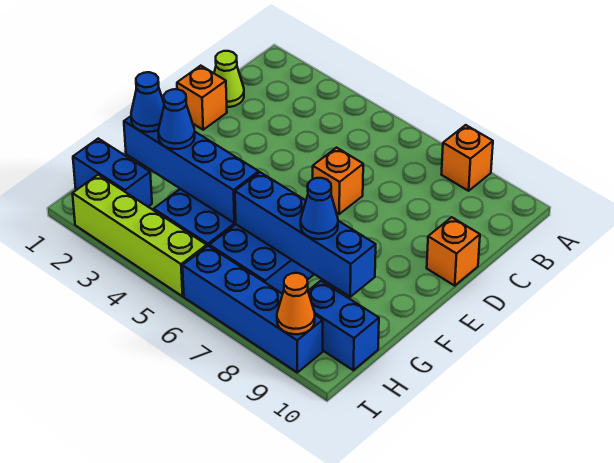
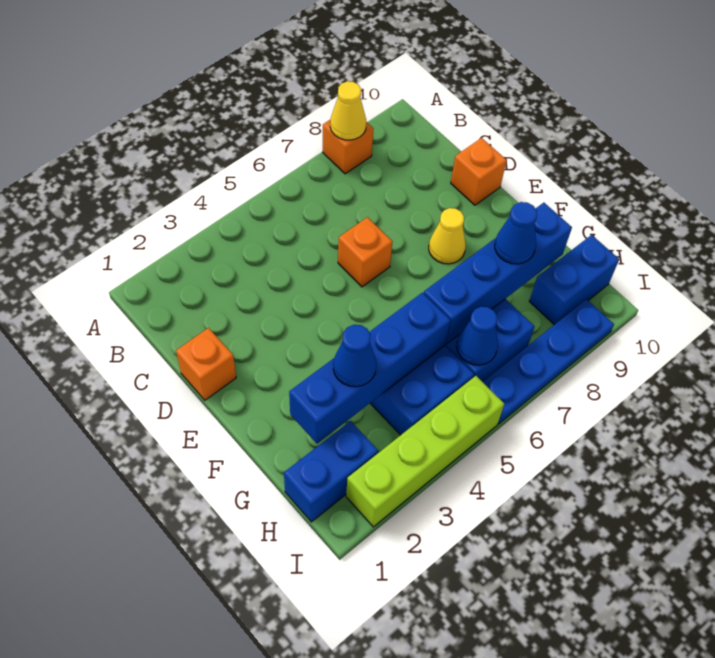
none -> yellow 1x1 cone [330,81,366,140]
lime 1x1 cone [214,51,244,107] -> none
none -> yellow 1x1 cone [429,208,466,264]
blue 1x1 cone [131,72,164,132] -> blue 1x1 cone moved to [457,307,498,365]
blue 1x4 brick [182,246,323,372] -> blue 1x4 plate [483,299,614,424]
orange 1x1 cone [277,273,315,334] -> none

